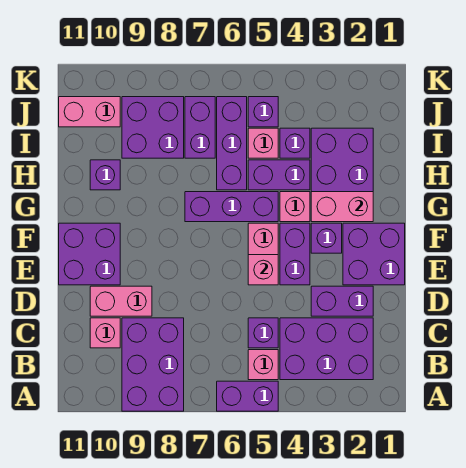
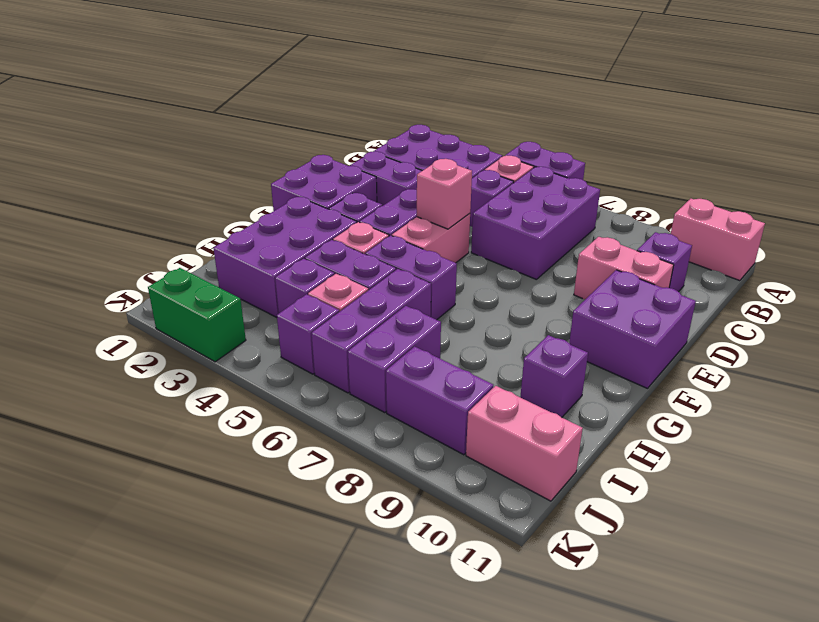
purple 2x3 brick [122,318,184,411] -> purple 2x3 brick moved to [471,167,600,280]
pink 1x1 brick [90,318,120,348] -> purple 1x1 brick [637,232,692,292]
pink 1x2 brick [311,192,373,222] -> pink 1x2 brick moved to [671,199,765,281]
purple 1x3 brick [185,192,278,222] -> purple 1x2 brick [365,236,457,320]
purple 2x2 brick [122,97,184,158] -> purple 1x2 brick [386,347,493,455]
none -> green 1x2 brick [148,268,246,362]

